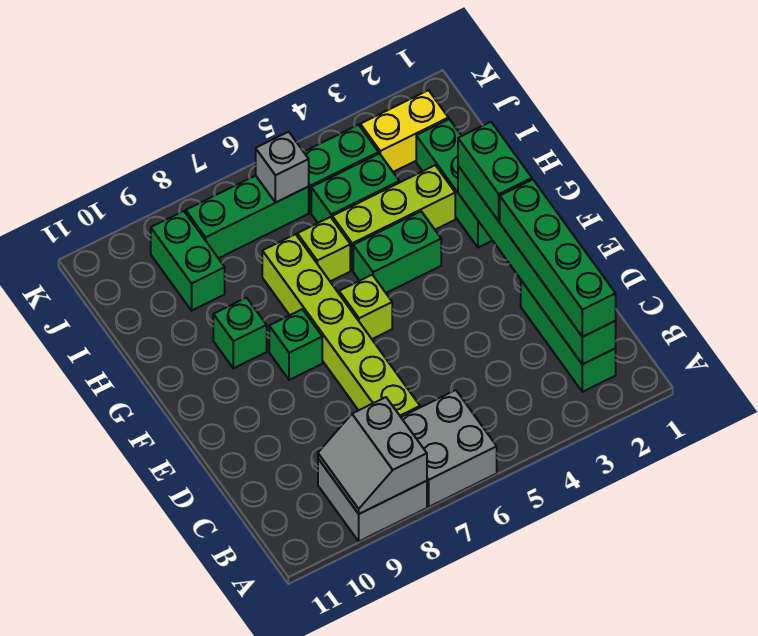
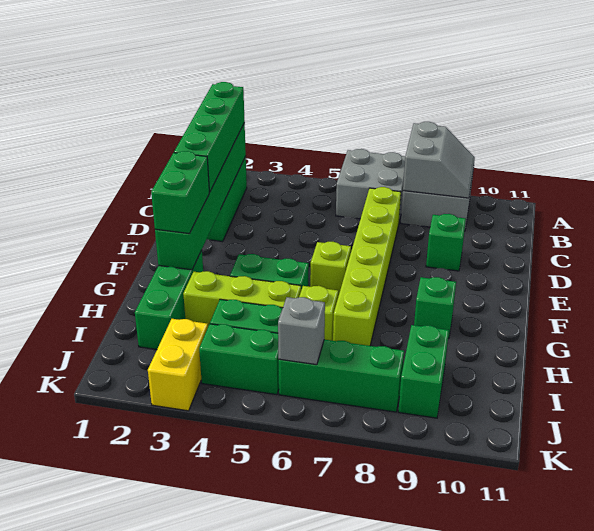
green 1x1 brick [269,309,322,380] -> green 1x1 brick moved to [426,214,466,271]
yellow 1x2 brick [360,90,448,172] -> yellow 1x2 brick turned to [148,319,208,411]

